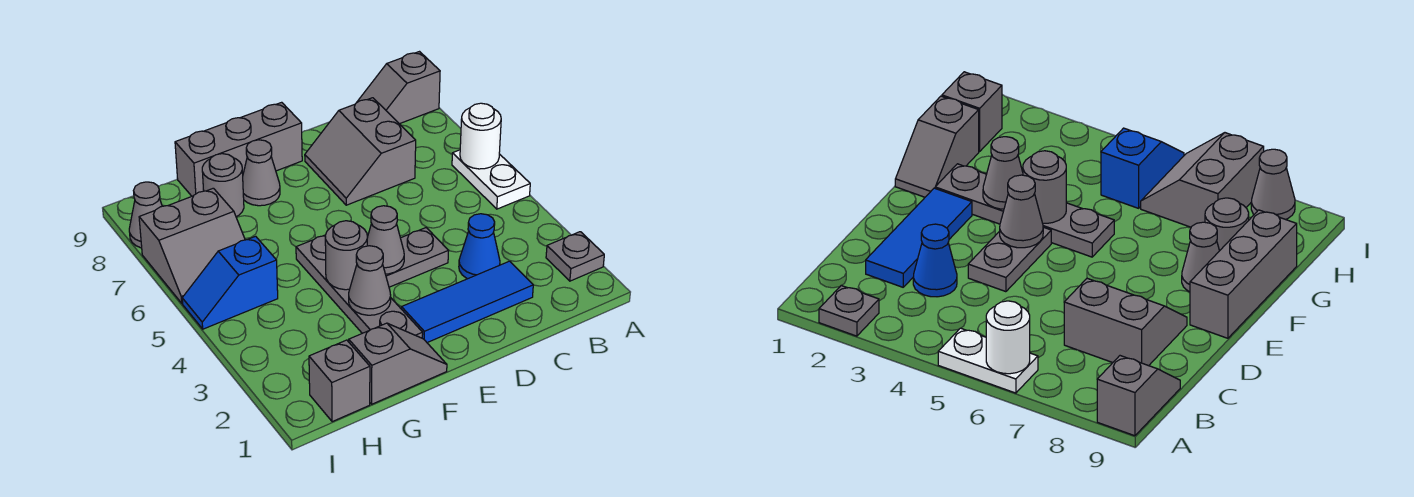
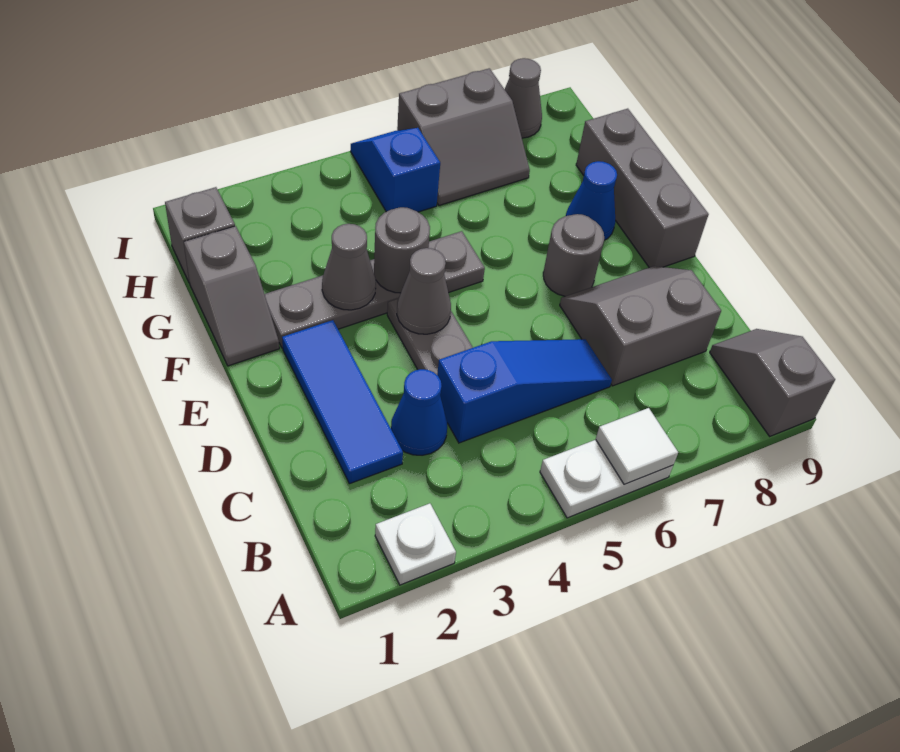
grey 1x1 plate [546,232,604,281] -> white 1x1 plate [375,503,456,585]
white 1x1 round brick [460,103,501,169] -> white 1x1 tile [596,408,678,484]
none -> blue 1x3 slope [437,339,612,443]
grey 1x1 cone [243,140,280,206] -> blue 1x1 cone [566,161,617,240]
grey 1x1 round brick [202,154,244,217] -> grey 1x1 round brick moved to [543,214,604,296]
grey 2x2 slope [139,188,245,303] -> grey 2x2 slope turned to [397,68,530,206]

